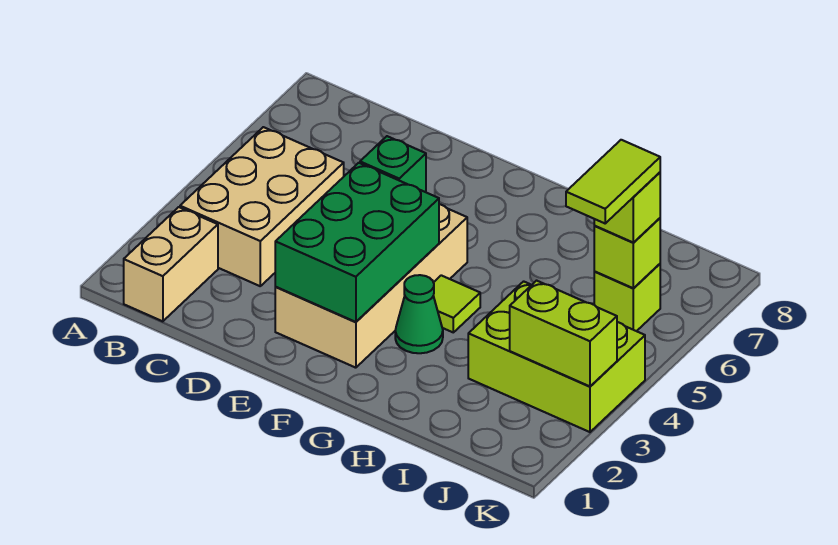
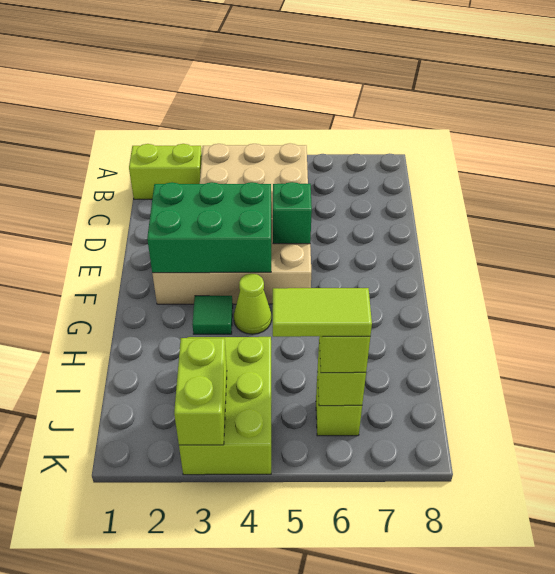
tan 1x2 brick [124,207,218,321] -> lime 1x2 brick [129,144,202,199]
green 1x1 cone [395,275,443,353] -> green 1x1 tile [192,296,233,334]
lime 1x1 tile [433,275,480,332] -> lime 1x1 cone [234,274,271,334]

